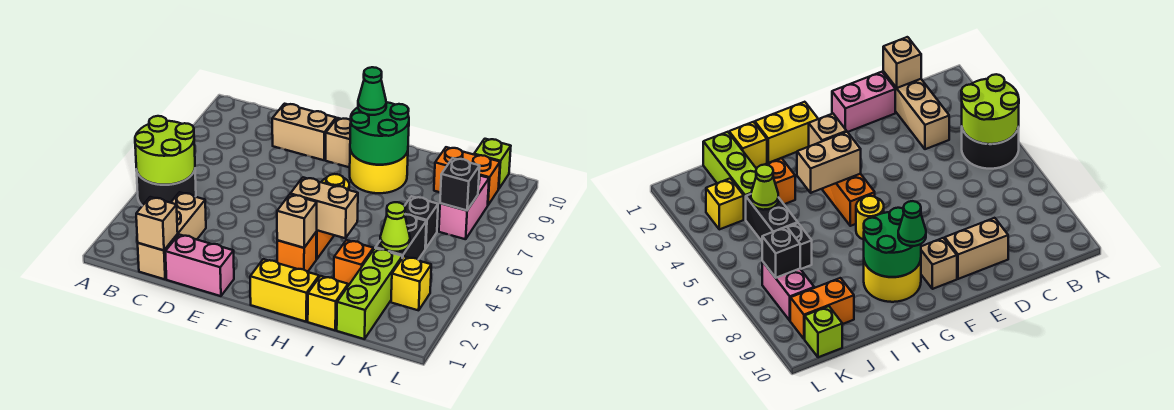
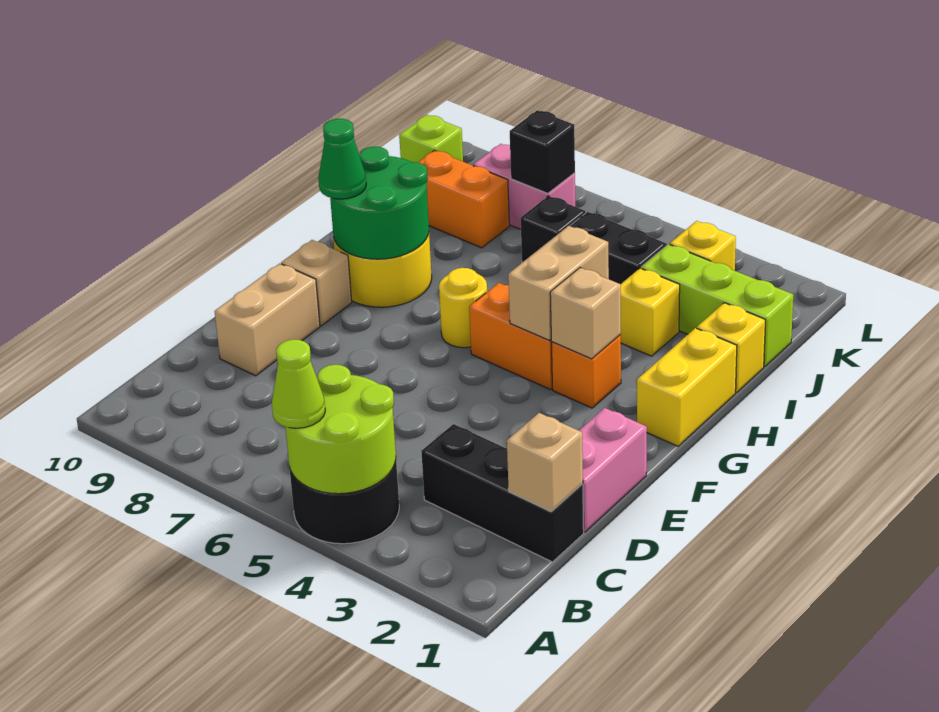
tan 1x3 brick [138,192,206,279] -> black 1x3 brick [421,424,584,562]
orange 1x1 brick [334,240,373,286] -> yellow 1x1 brick [620,268,680,356]
lime 1x1 cone [380,202,410,252] -> lime 1x1 cone moved to [272,339,325,428]
orange 1x2 brick [434,147,500,205] -> orange 1x2 brick turned to [418,150,509,248]

